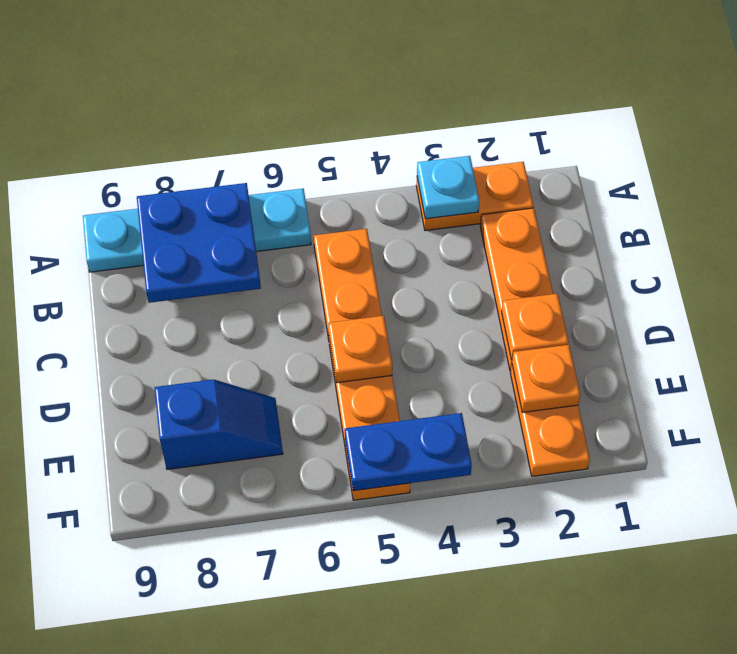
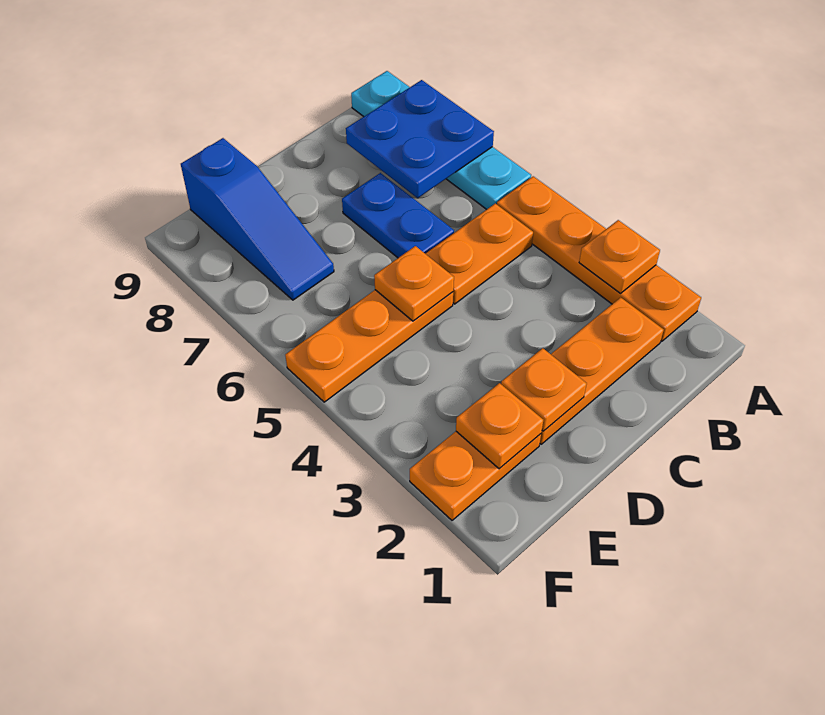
orange 1x2 plate [416,162,534,231] -> orange 1x4 plate [497,176,701,342]
cyan 1x1 plate [417,156,479,219] -> orange 1x1 plate [579,220,660,293]
blue 1x2 slope [154,379,283,469] -> blue 1x3 slope [181,138,334,300]
blue 1x2 plate [345,413,472,491] -> blue 1x2 plate moved to [342,173,454,258]

